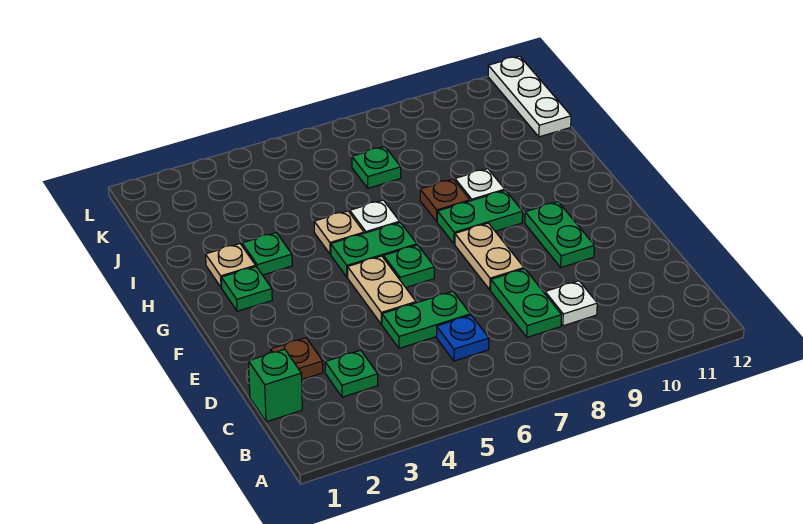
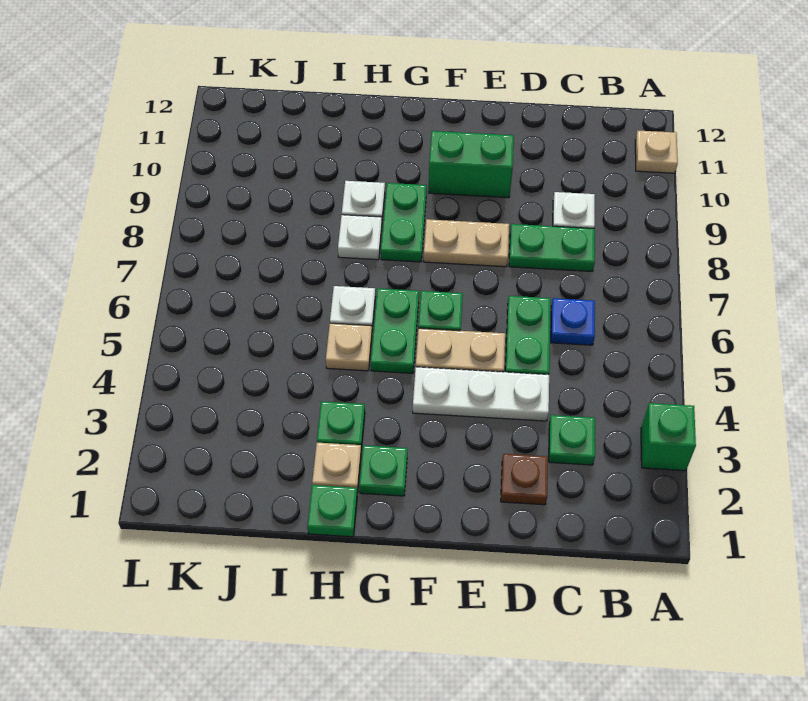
none -> tan 1x1 plate [635,131,678,173]
green 1x1 brick [248,349,302,422] -> green 1x1 brick moved to [641,403,696,471]
green 1x2 plate [525,202,594,267] -> green 1x2 brick [429,131,514,198]
brown 1x1 plate [420,179,470,221] -> white 1x1 plate [338,215,382,260]
green 1x1 plate [352,147,401,188] -> green 1x1 plate moved to [307,485,357,537]
white 1x3 plate [488,56,571,137] -> white 1x3 plate moved to [413,367,549,421]

